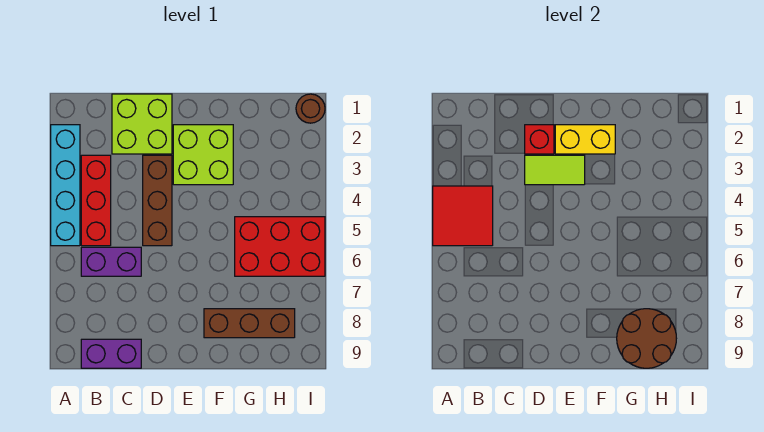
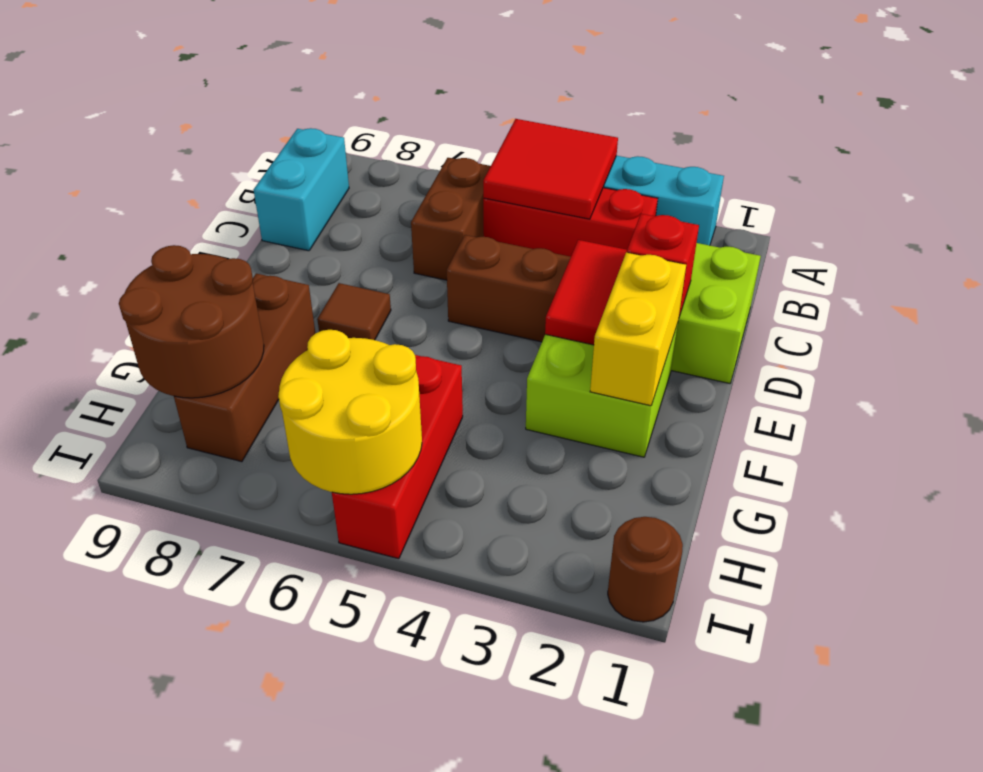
purple 1x2 brick [81,247,141,276] -> brown 1x2 brick [411,158,491,280]
purple 1x2 brick [81,339,141,368] -> cyan 1x2 brick [254,128,349,251]
lime 1x2 tile [525,155,585,185] -> red 1x2 tile [545,240,627,345]
none -> brown 1x1 tile [317,283,391,340]
red 2x3 brick [235,217,325,276] -> red 1x3 brick [332,355,463,559]
none -> yellow 2x2 round brick [278,330,422,494]

